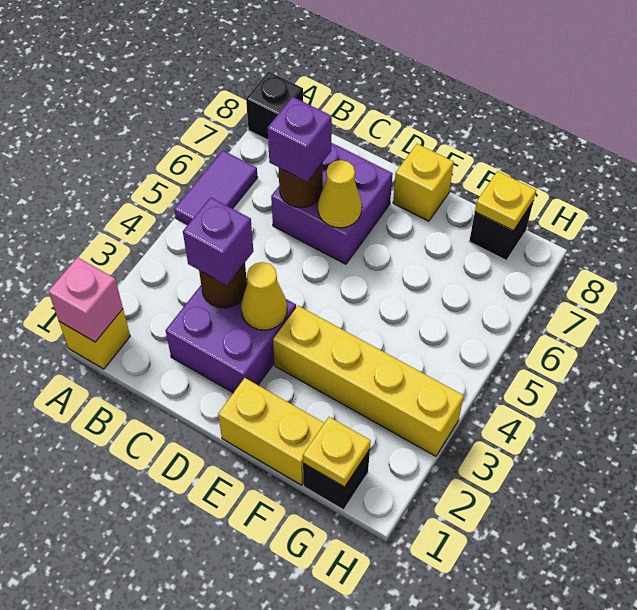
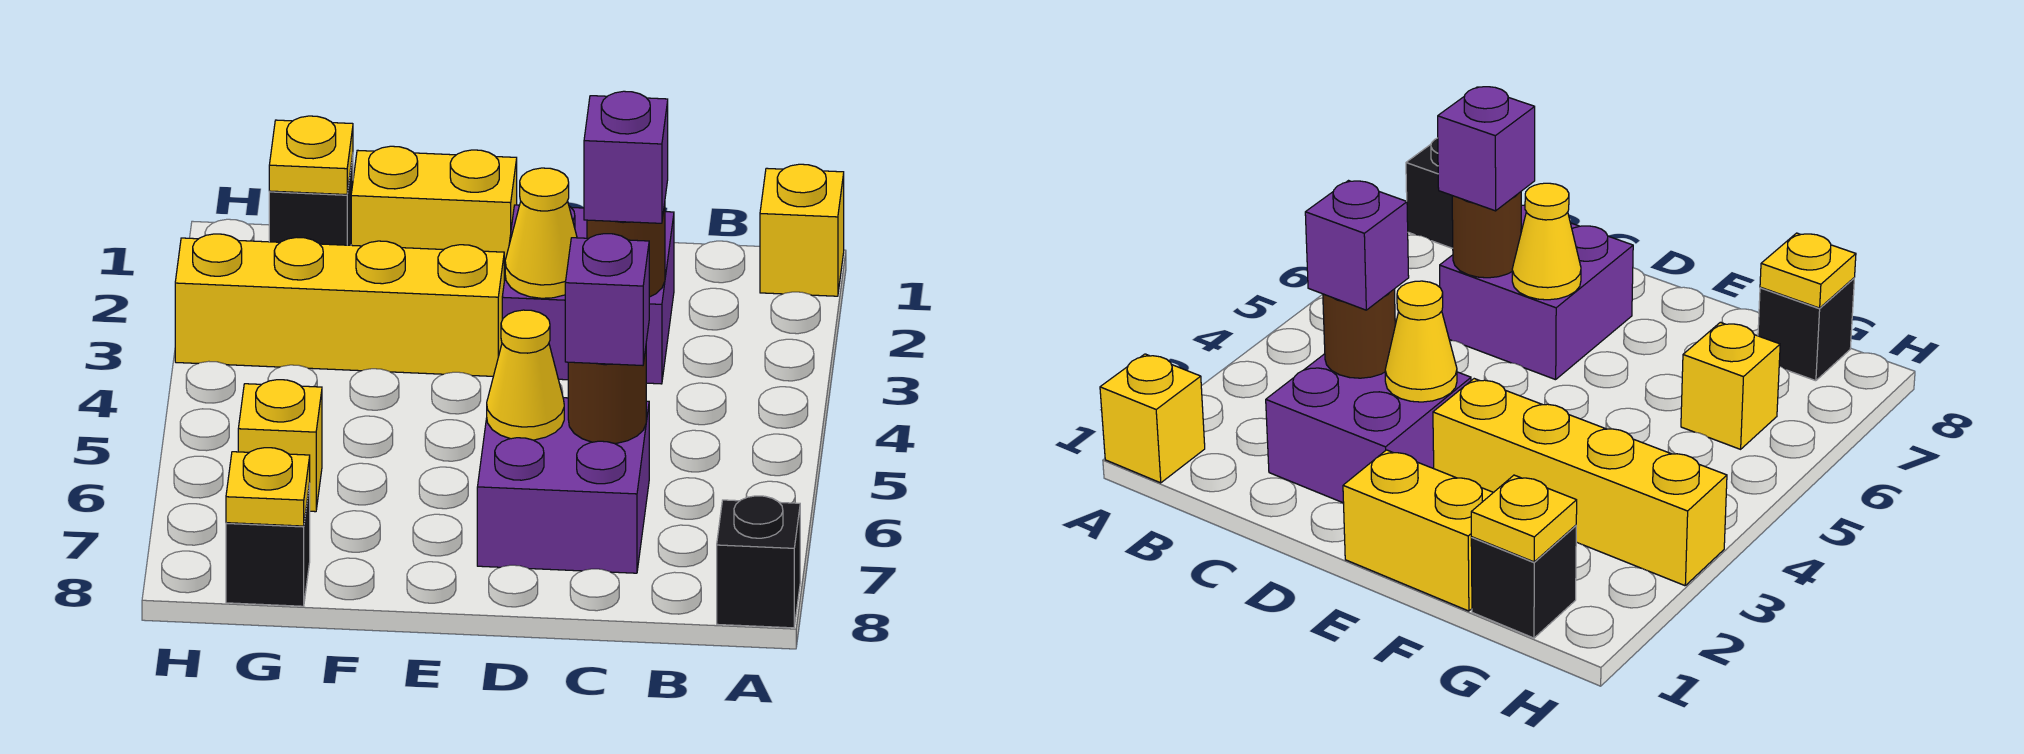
pink 1x1 brick [48,257,123,342] -> none
purple 1x2 tile [174,151,258,225] -> none
yellow 1x1 brick [393,144,454,221] -> yellow 1x1 brick moved to [238,380,322,512]

